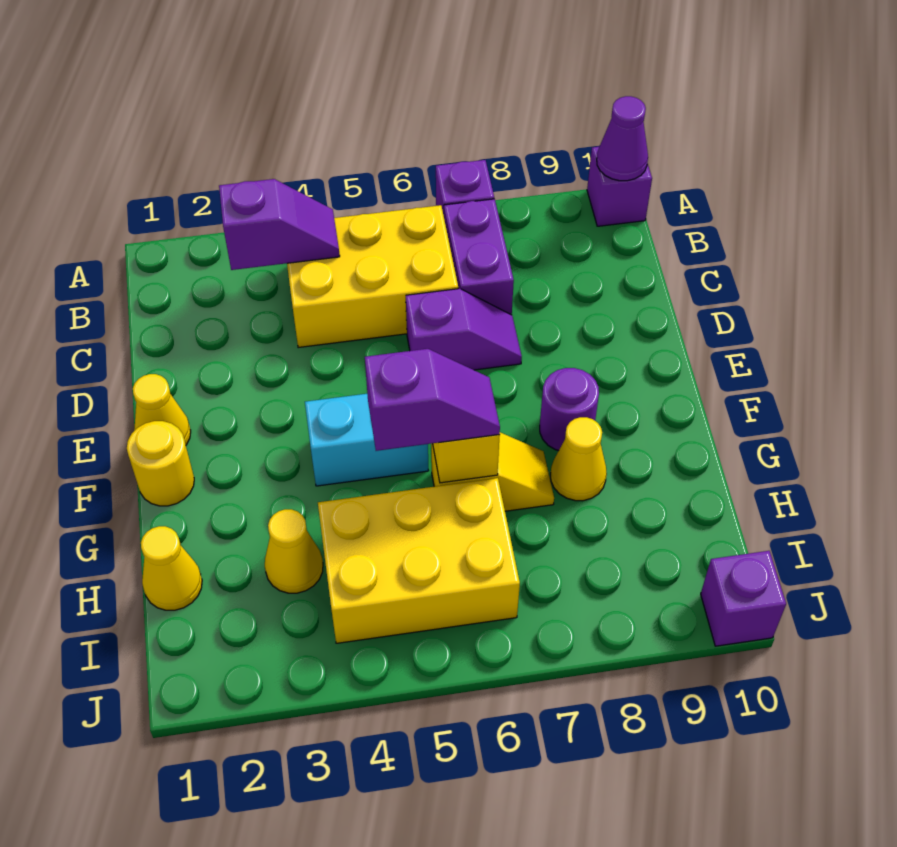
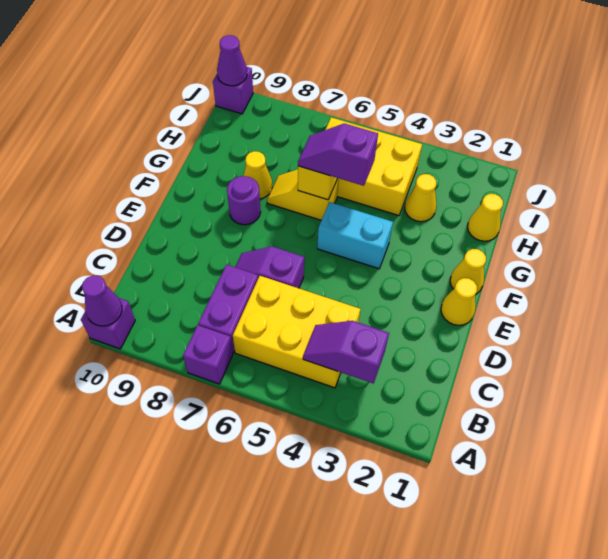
yellow 1x1 round brick [127,421,194,506] -> yellow 1x1 cone [450,249,486,294]
none -> purple 1x1 cone [217,35,247,86]

